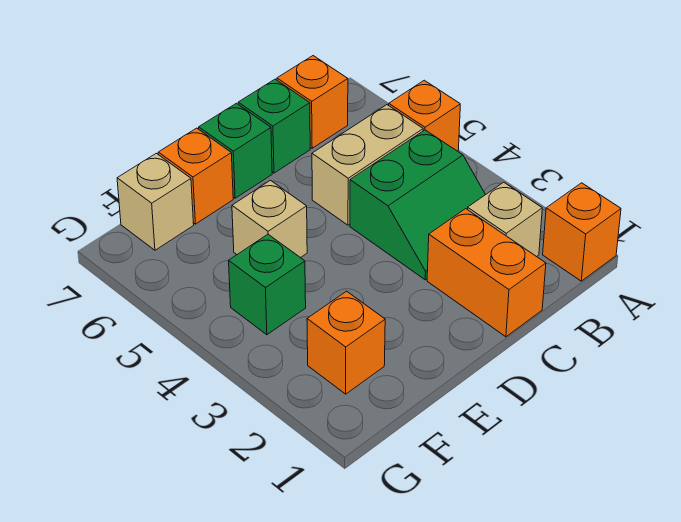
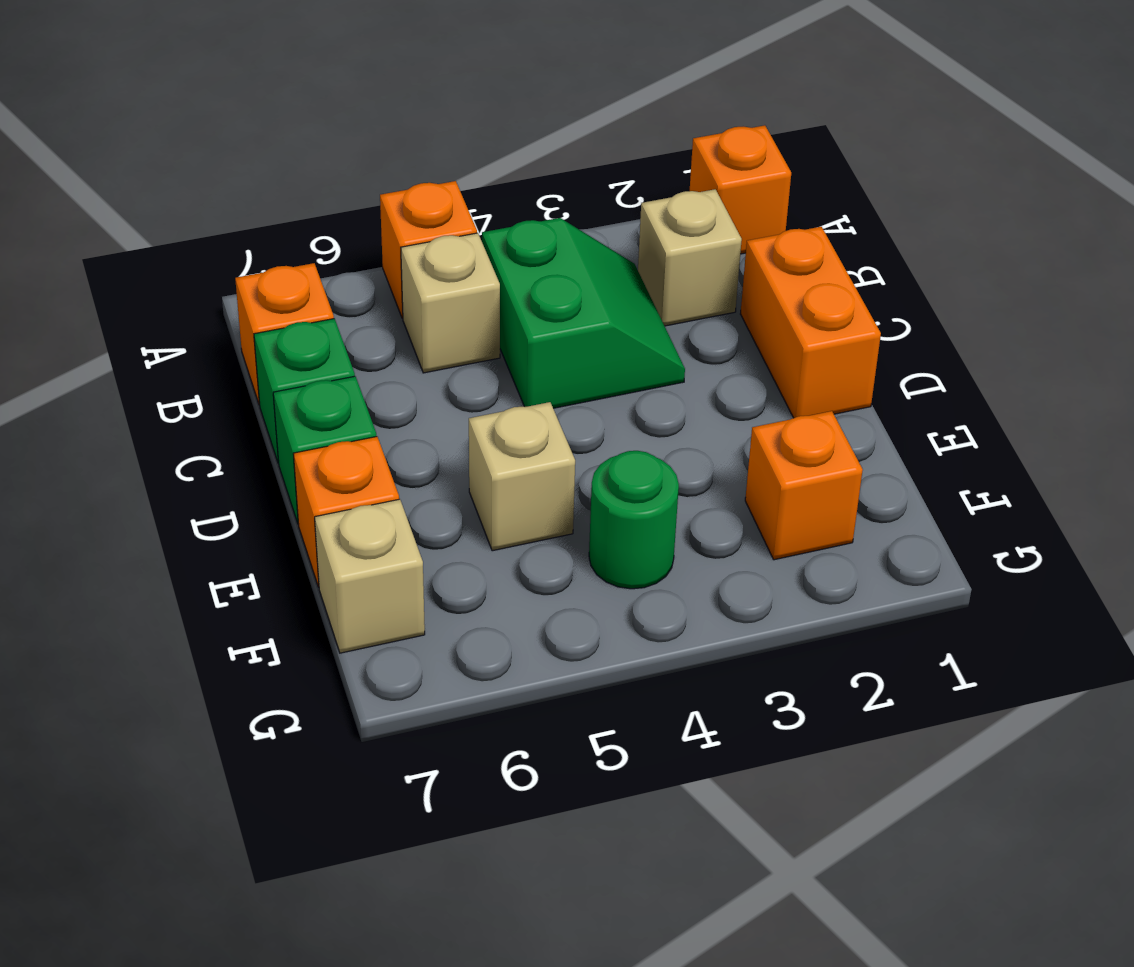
tan 1x2 brick [312,105,423,225] -> tan 1x1 brick [401,233,500,373]
orange 1x2 brick [427,209,546,337] -> orange 1x2 brick turned to [741,227,881,418]
green 1x1 brick [229,234,306,335] -> green 1x1 round brick [589,451,679,589]

